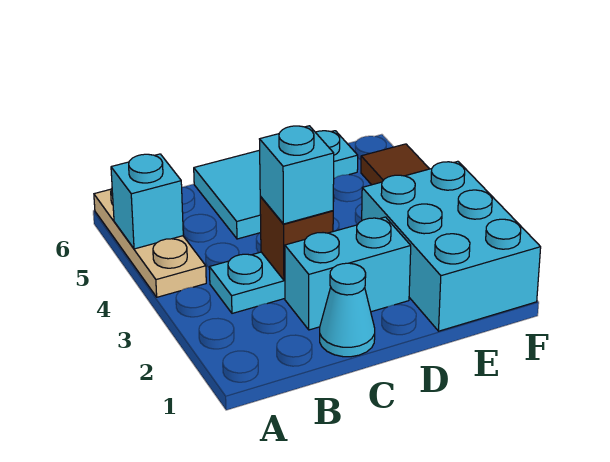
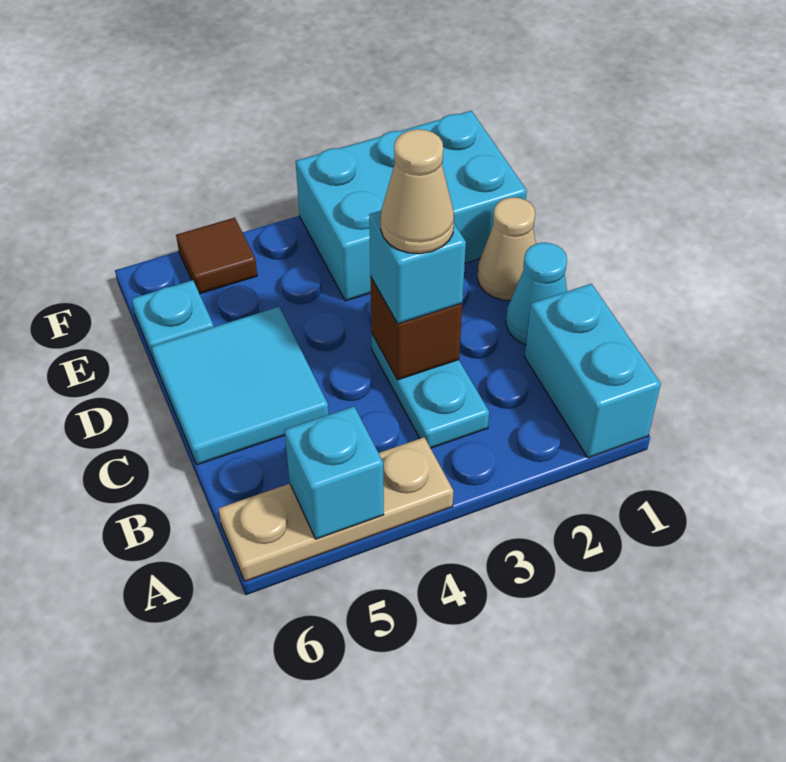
cyan 1x2 brick [285,217,411,330] -> cyan 1x2 brick moved to [525,284,661,458]
none -> tan 1x1 cone [381,129,454,254]
none -> tan 1x1 cone [477,197,536,300]

